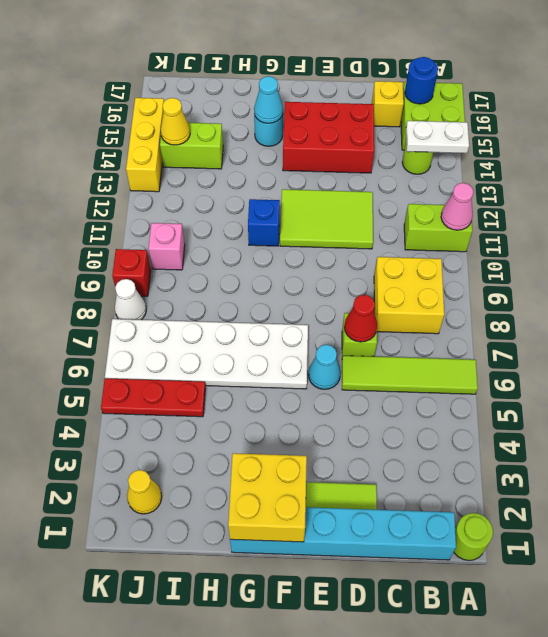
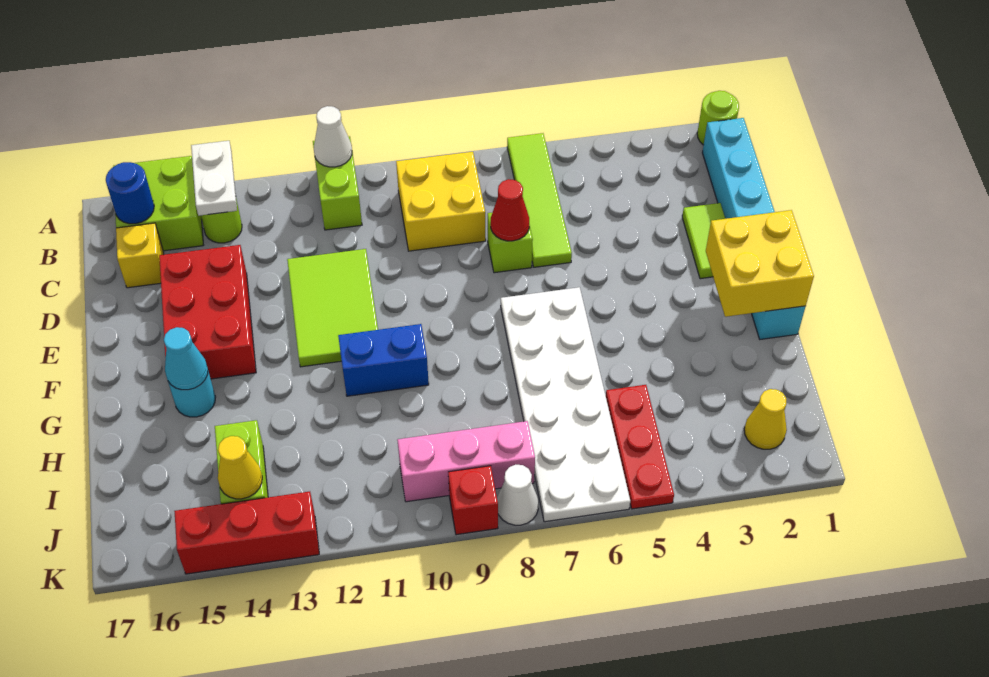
pink 1x1 cone [441,183,474,230] -> white 1x1 cone [314,106,352,167]
cyan 1x1 cone [308,345,341,389] -> none
blue 1x1 brick [248,199,280,246] -> blue 1x2 brick [338,324,429,396]
pink 1x1 brick [148,223,185,270] -> pink 1x3 brick [398,421,535,502]
yellow 1x3 brick [126,98,164,192] -> red 1x3 brick [174,492,319,574]

